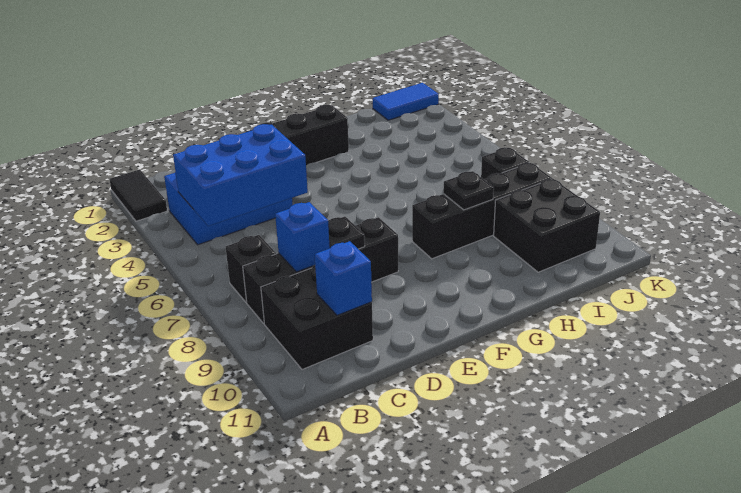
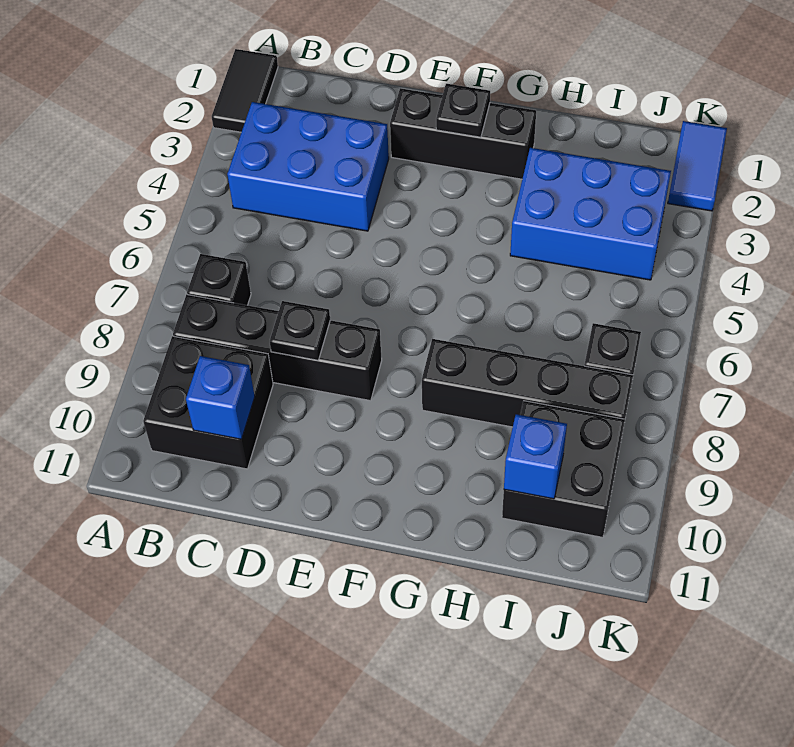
blue 2x3 brick [173,124,308,226] -> blue 2x3 brick moved to [510,148,671,280]
blue 1x1 brick [275,202,330,272] -> blue 1x1 brick moved to [504,414,567,499]
black 1x1 plate [443,171,494,210] -> black 1x1 plate moved to [436,84,490,137]
blue 1x2 tile [373,83,439,120] -> blue 1x2 tile turned to [668,121,727,211]

